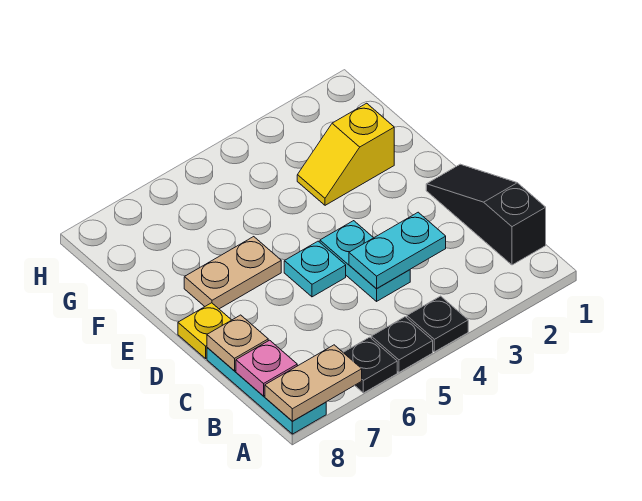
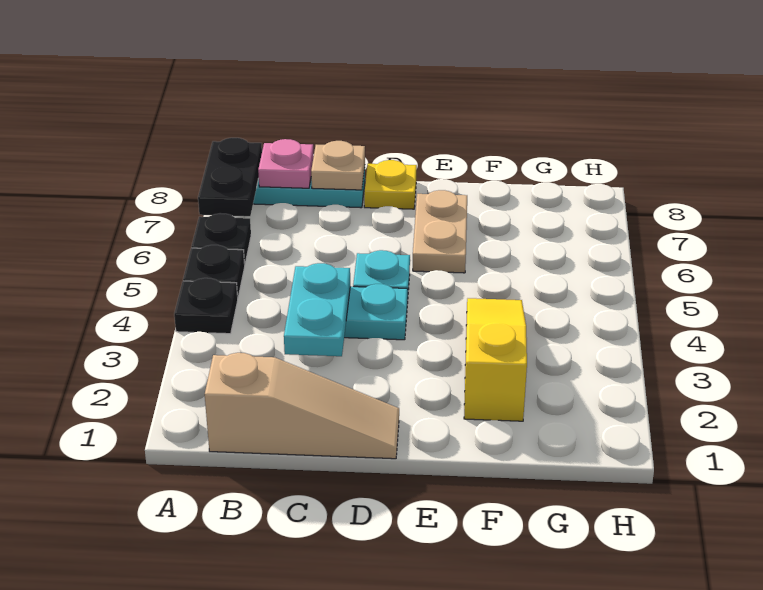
tan 1x2 plate [265,345,362,421] -> black 1x2 plate [198,138,262,216]
black 1x3 slope [426,164,546,265] -> tan 1x3 slope [205,353,399,459]
yellow 1x2 slope [297,103,394,205] -> yellow 1x3 slope [464,298,527,421]

